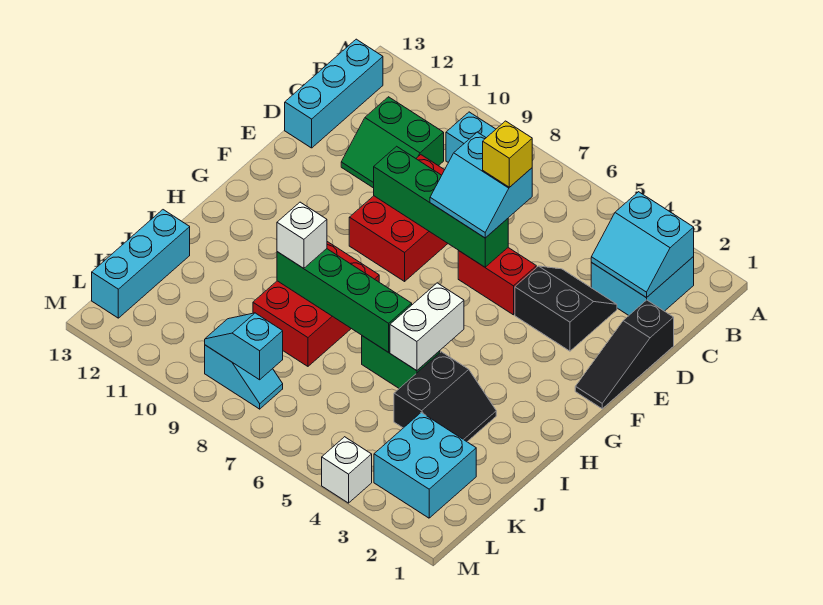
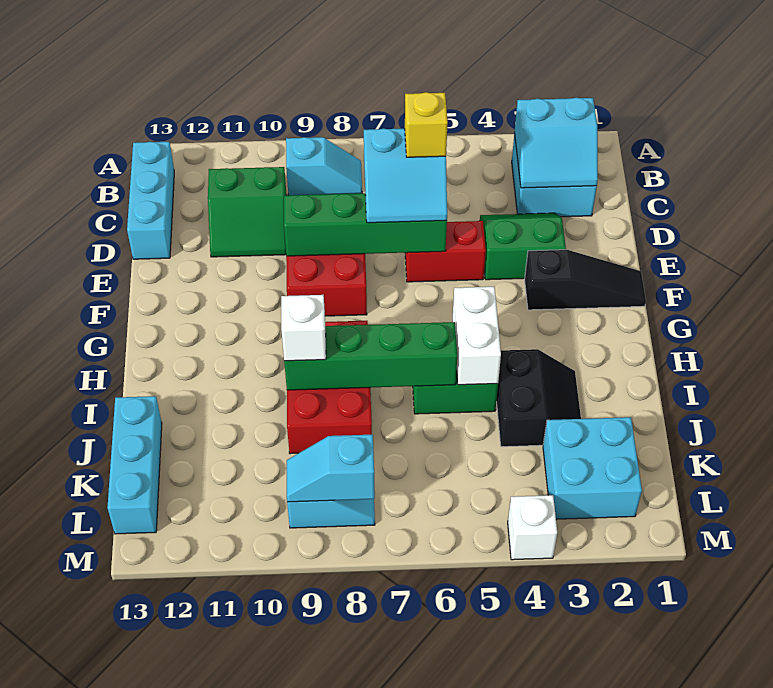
black 1x3 slope [575,300,674,409] -> black 1x3 slope turned to [525,250,646,310]
black 2x2 slope [515,266,617,351] -> green 2x2 slope [480,213,566,280]

